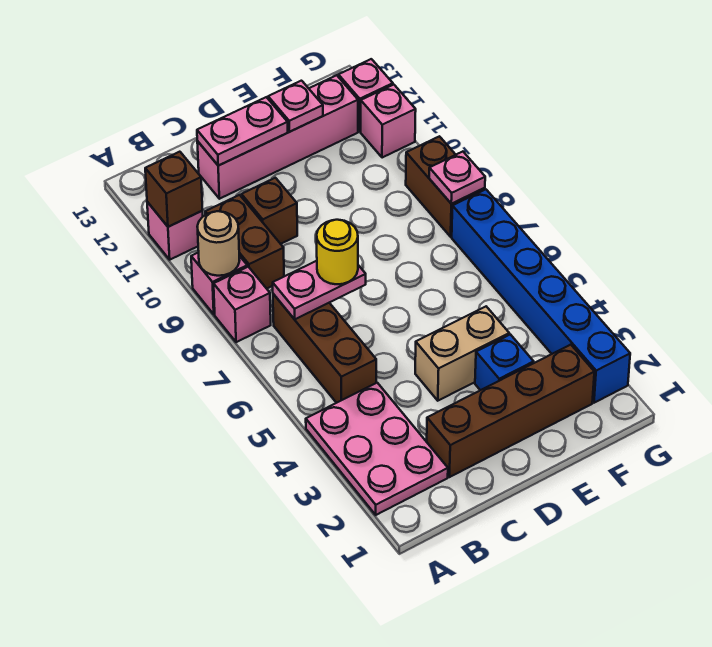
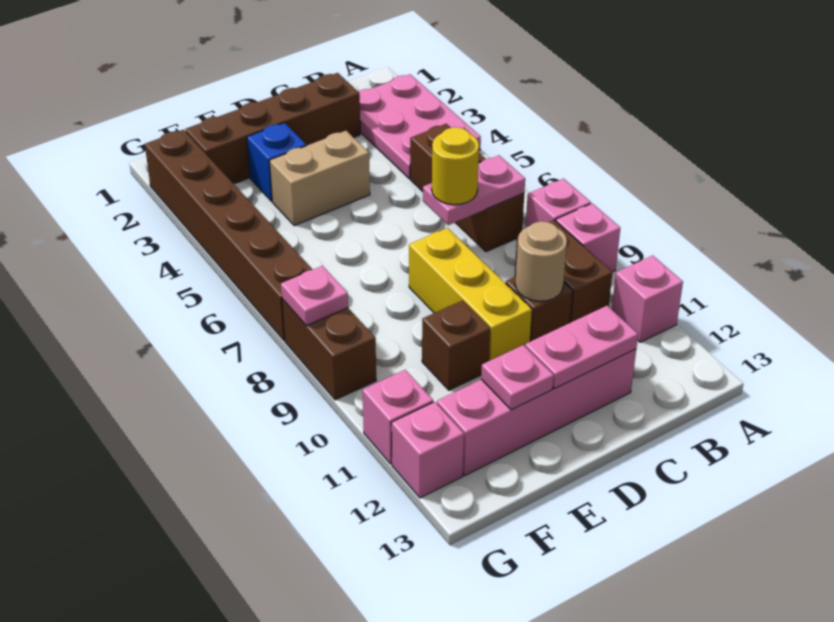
tan 1x1 round brick [197,211,240,276] -> tan 1x1 round brick moved to [515,221,567,301]
brown 1x1 brick [145,152,203,227] -> brown 1x1 brick moved to [422,301,490,390]
none -> yellow 1x3 brick [409,228,532,361]
blue 1x6 brick [452,189,630,403] -> brown 1x6 brick [145,130,313,340]

